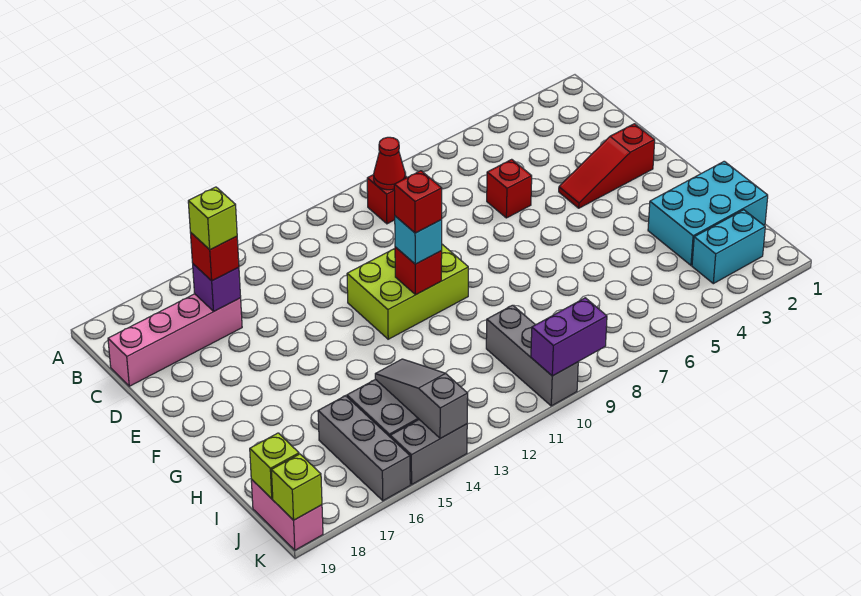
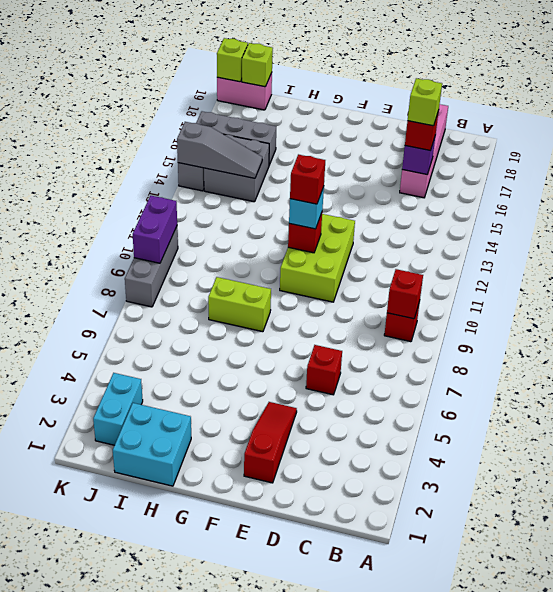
red 1x1 cone [374,137,405,190] -> red 1x1 brick [387,269,423,319]
none -> lime 1x2 brick [208,277,271,332]
cyan 2x3 brick [648,161,768,265] -> cyan 2x2 brick [113,403,191,486]
grey 1x3 brick [486,305,578,406] -> grey 1x3 brick turned to [125,227,178,307]

